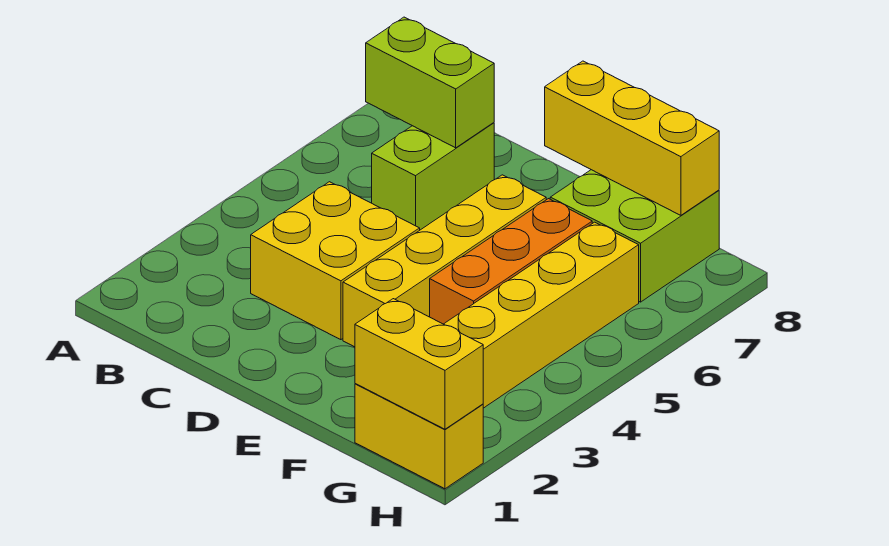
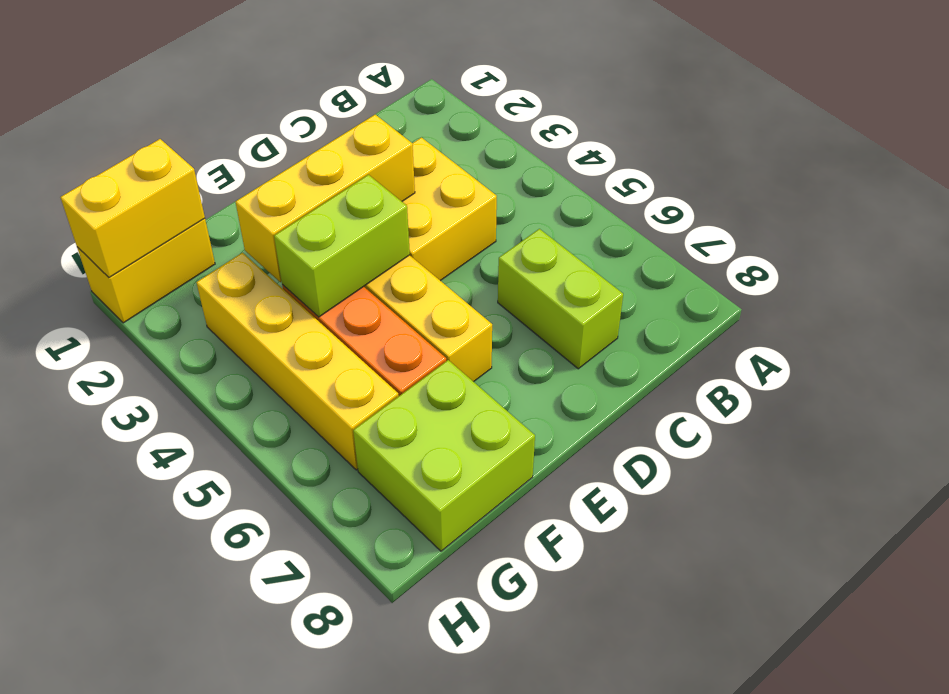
lime 1x2 brick [366,17,494,148] -> lime 1x2 brick moved to [274,175,410,317]
yellow 1x3 brick [545,61,719,215] -> yellow 1x3 brick moved to [236,115,415,282]

